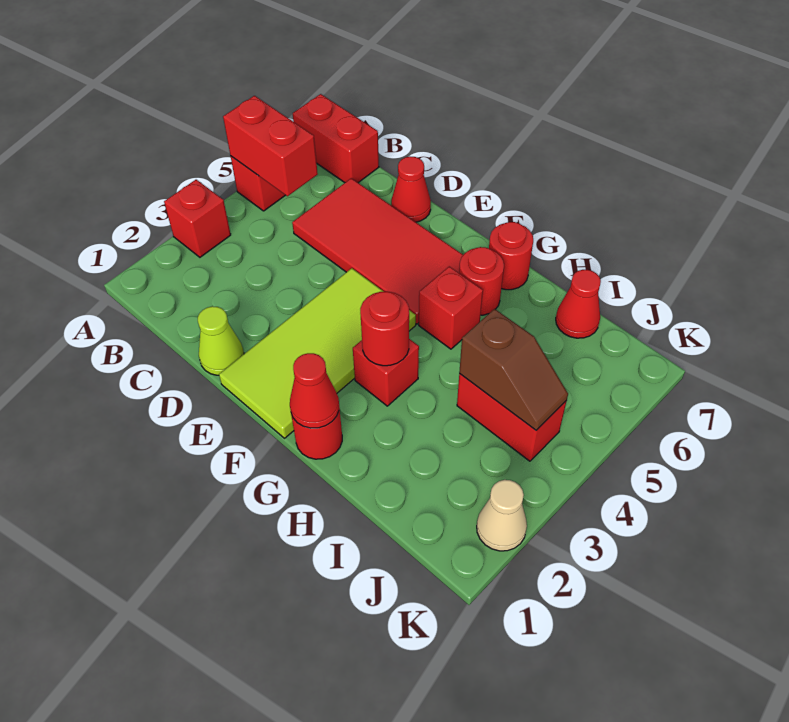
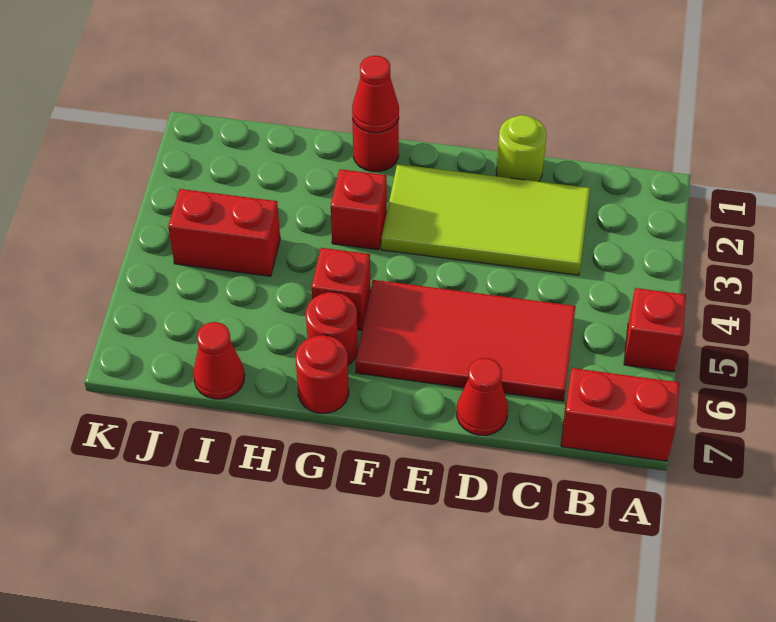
red 1x1 brick [164,180,231,257] -> none
red 1x2 brick [223,96,318,196] -> none
lime 1x1 cone [198,306,244,375] -> lime 1x1 round brick [496,115,546,182]
lime 2x4 tile [219,268,416,438] -> lime 2x4 tile turned to [381,164,590,275]
red 1x1 round brick [360,291,409,366] -> none
brown 1x2 slope [459,309,568,430] -> none
tan 1x1 cone [477,480,527,551] -> none

